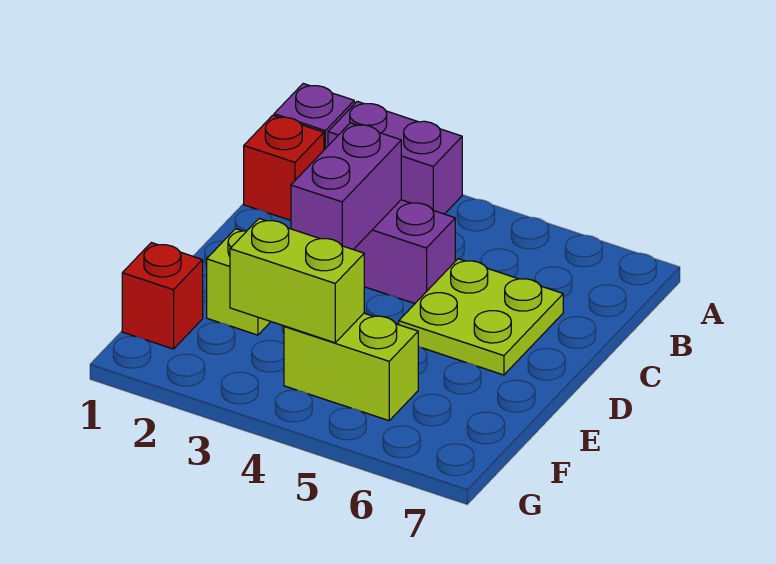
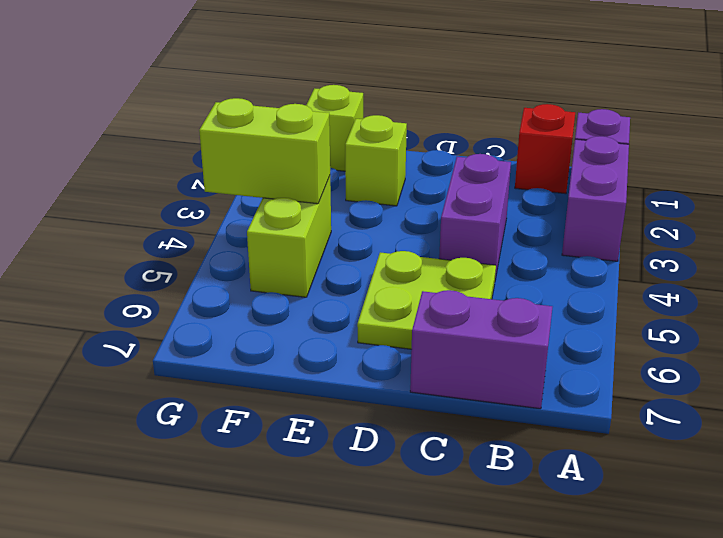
purple 1x2 brick [291,123,401,250] -> purple 1x2 brick moved to [410,290,552,409]
red 1x1 brick [122,243,203,349] -> lime 1x1 brick [306,85,363,171]
lime 1x2 brick [230,218,364,343] -> lime 1x2 brick turned to [199,98,330,204]

